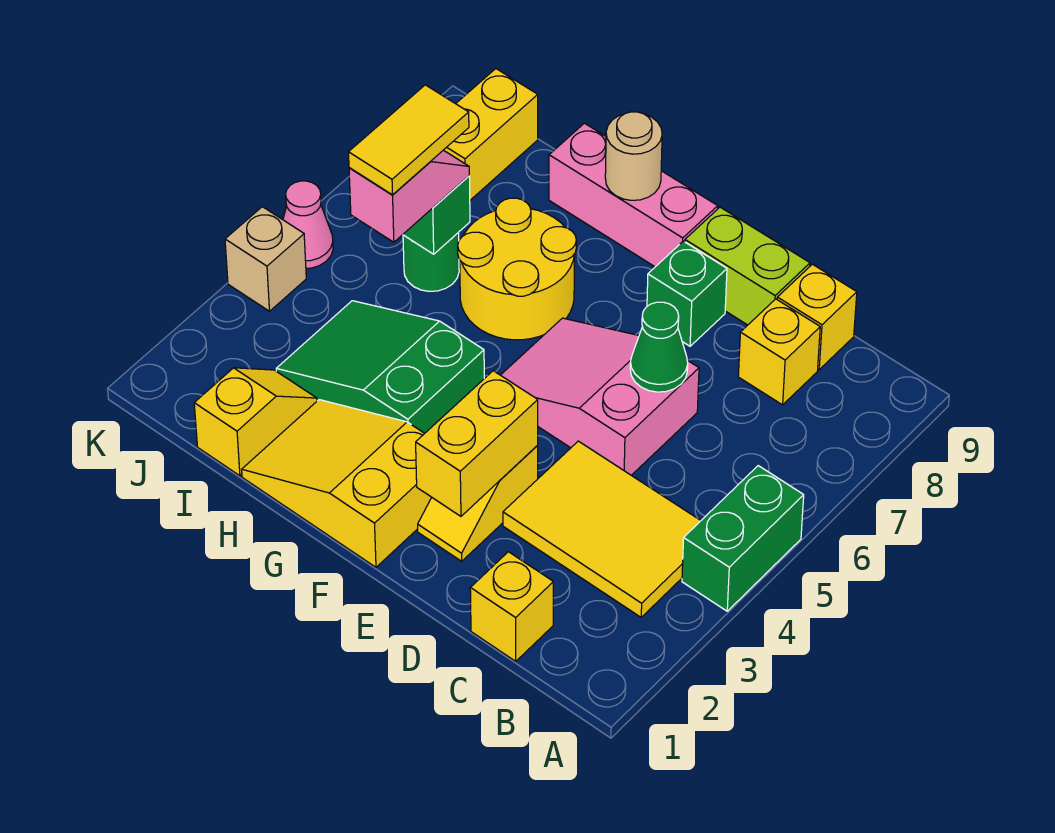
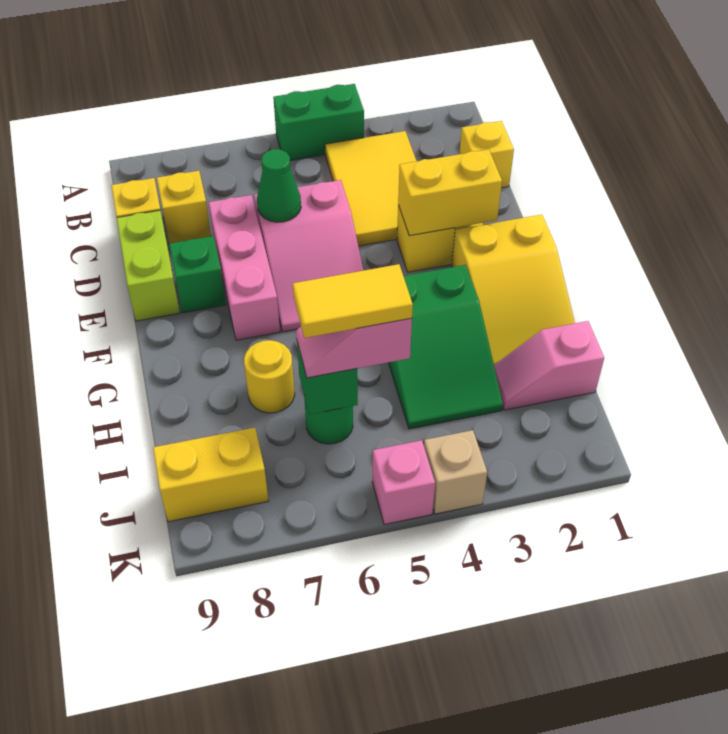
pink 1x3 brick [549,123,718,267] -> pink 1x3 brick moved to [209,195,280,340]
yellow 2x2 round brick [458,198,576,340] -> yellow 1x1 round brick [244,340,295,413]
tan 1x1 round brick [605,112,662,200] -> none
yellow 1x2 slope [194,368,317,476] -> pink 1x2 slope [494,321,604,410]
pink 1x1 cone [283,181,333,268] -> pink 1x1 brick [372,440,435,525]

